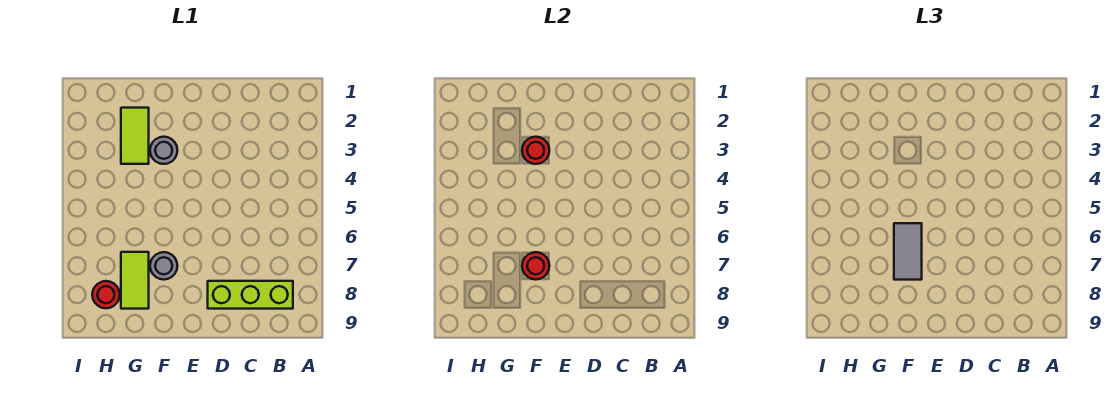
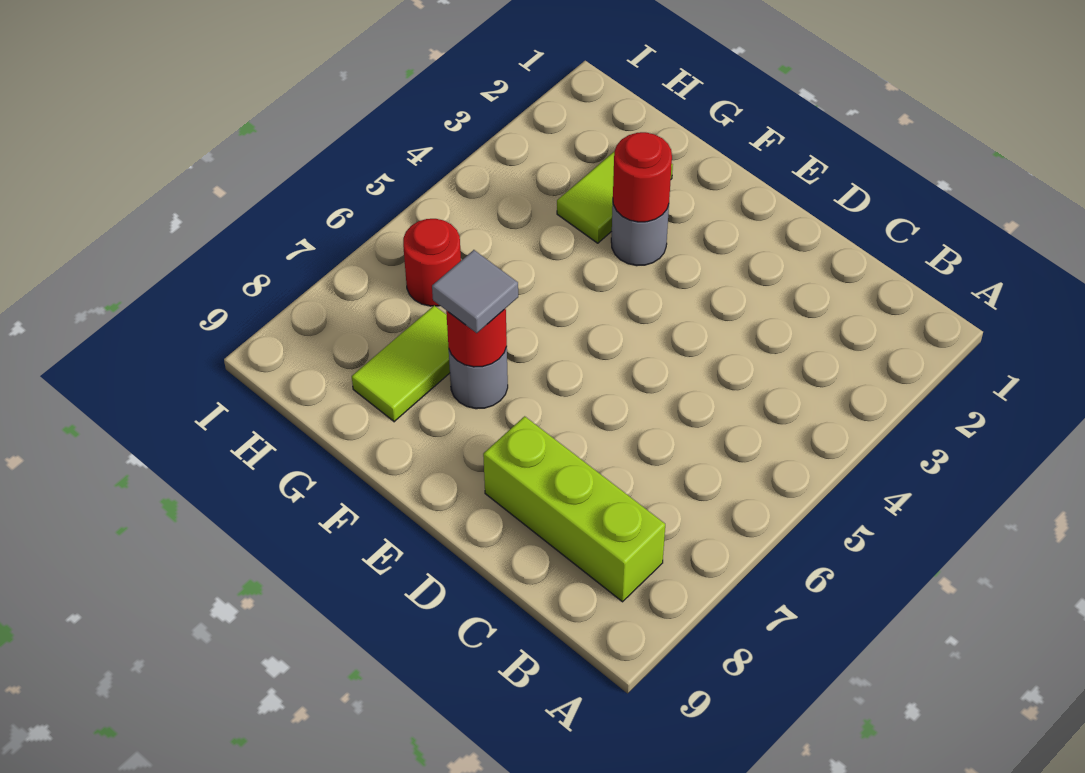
grey 1x2 tile [894,223,922,280] -> grey 1x1 tile [432,250,518,333]
red 1x1 round brick [92,281,120,308] -> red 1x1 round brick moved to [403,219,461,306]

